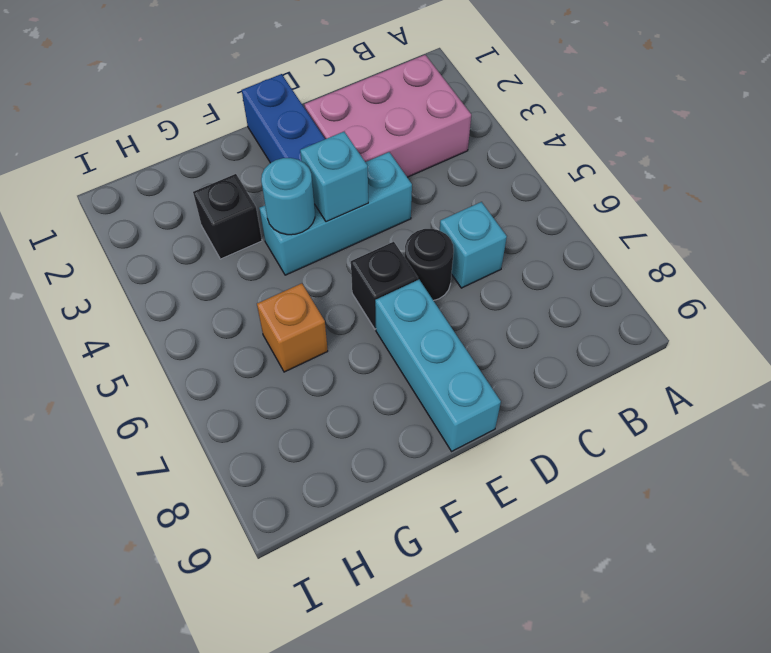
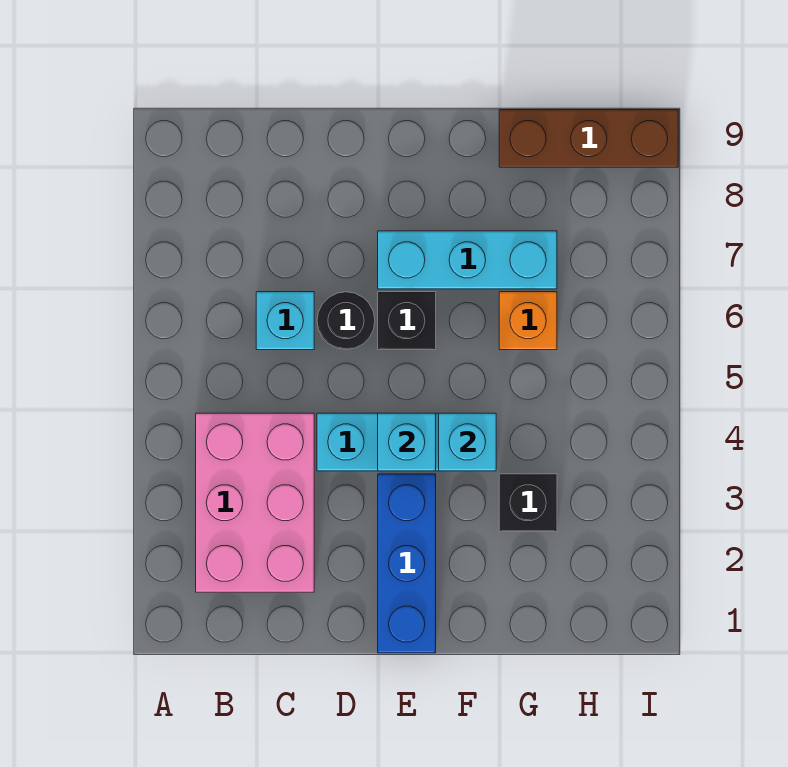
pink 2x3 brick [304,55,471,177] -> pink 2x3 brick turned to [196,413,314,592]
cyan 1x3 brick [375,280,501,451] -> cyan 1x3 brick turned to [378,231,557,289]
cyan 1x1 round brick [261,158,315,235] -> cyan 1x1 brick [439,413,496,471]
none -> brown 1x3 brick [499,110,678,167]

